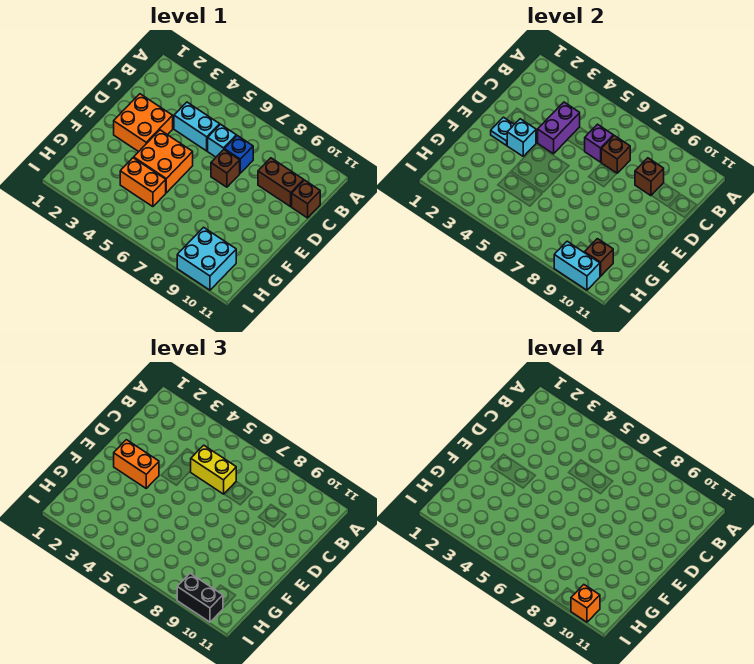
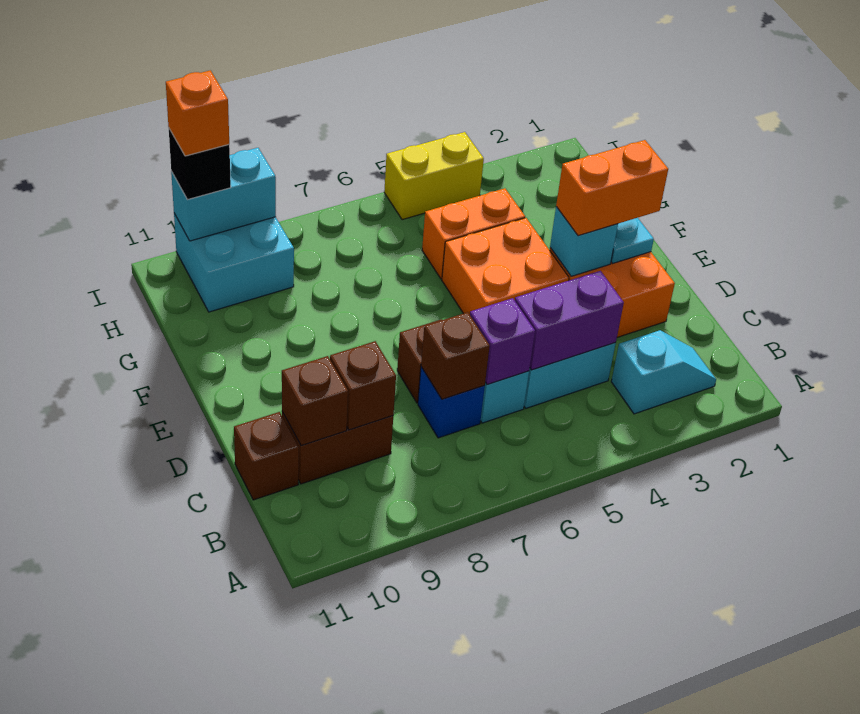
none -> cyan 1x2 slope [611,330,716,414]
purple 1x2 brick [538,102,580,154] -> purple 1x2 brick turned to [515,271,624,370]
yellow 1x2 brick [191,445,236,494] -> yellow 1x2 brick moved to [384,132,484,220]
brown 1x1 brick [585,239,613,276] -> brown 1x1 brick moved to [282,356,348,446]
black 1x2 brick [177,573,223,622] -> black 1x1 brick [169,129,231,200]

